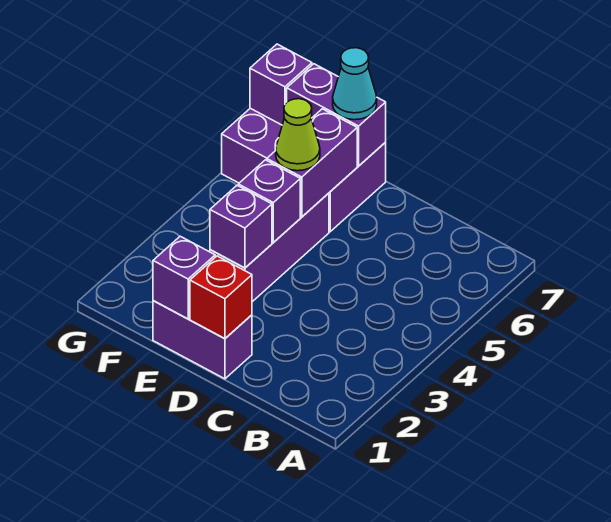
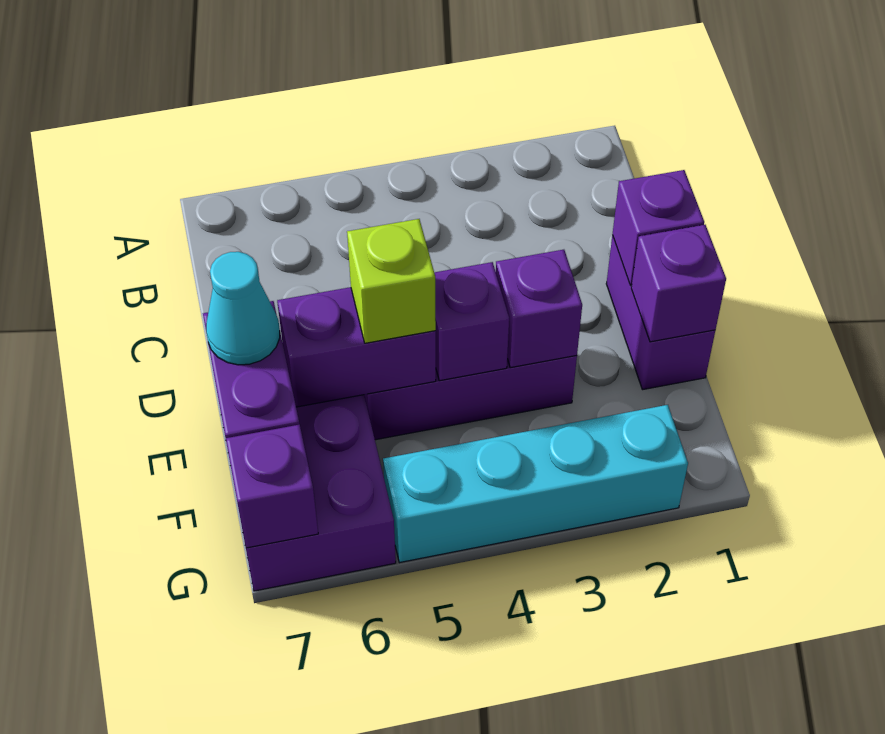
red 1x1 brick [190,256,252,338] -> purple 1x1 brick [613,170,704,286]
lime 1x1 cone [275,99,320,171] -> lime 1x1 brick [347,219,436,343]
none -> cyan 1x4 brick [383,405,688,563]

